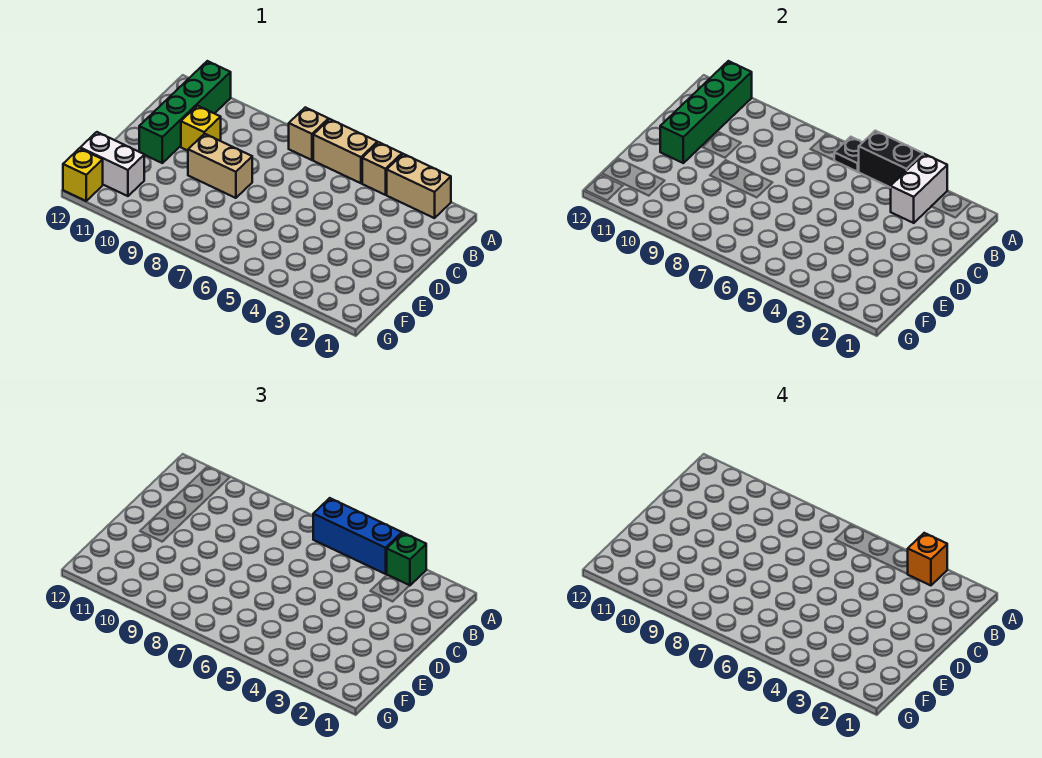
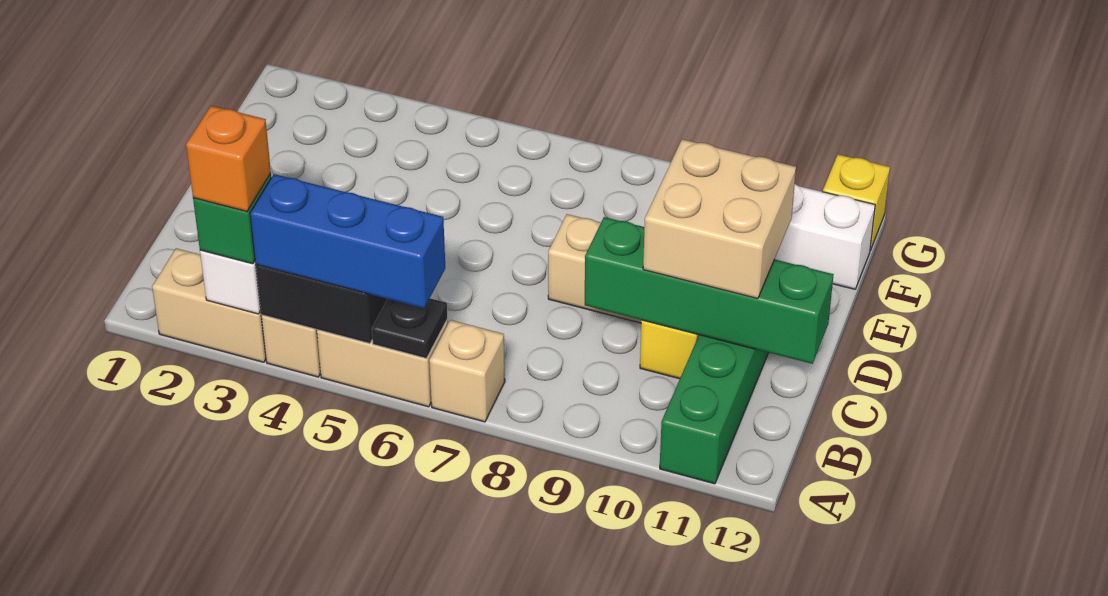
green 1x4 brick [660,61,752,163] -> green 1x4 brick turned to [585,217,834,364]
none -> tan 2x2 brick [643,139,796,299]

